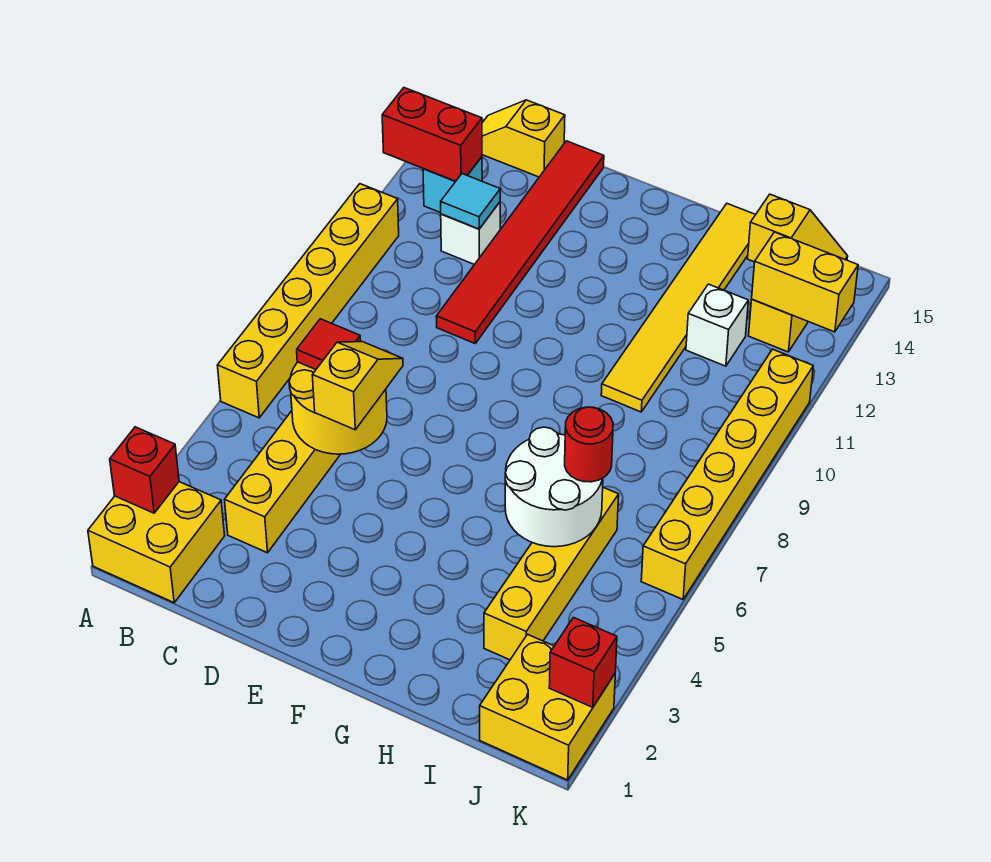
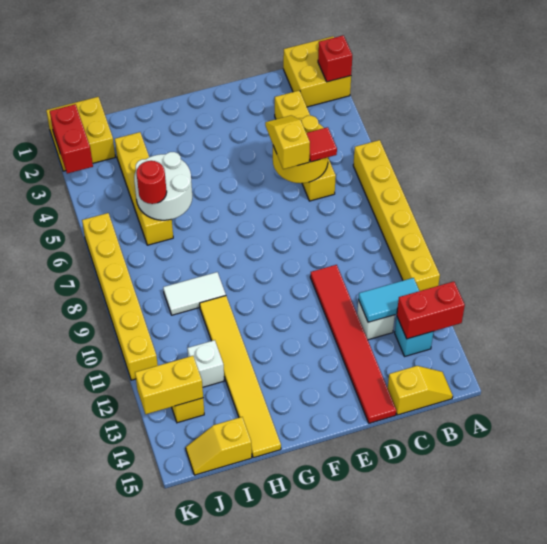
cyan 1x1 tile [441,174,500,229] -> cyan 1x2 tile [358,278,419,322]
yellow 1x2 slope [312,342,403,430] -> yellow 1x2 slope turned to [265,115,310,169]
none -> white 1x2 tile [163,272,226,315]
red 1x1 brick [549,618,617,707] -> red 1x2 brick [50,104,93,174]

